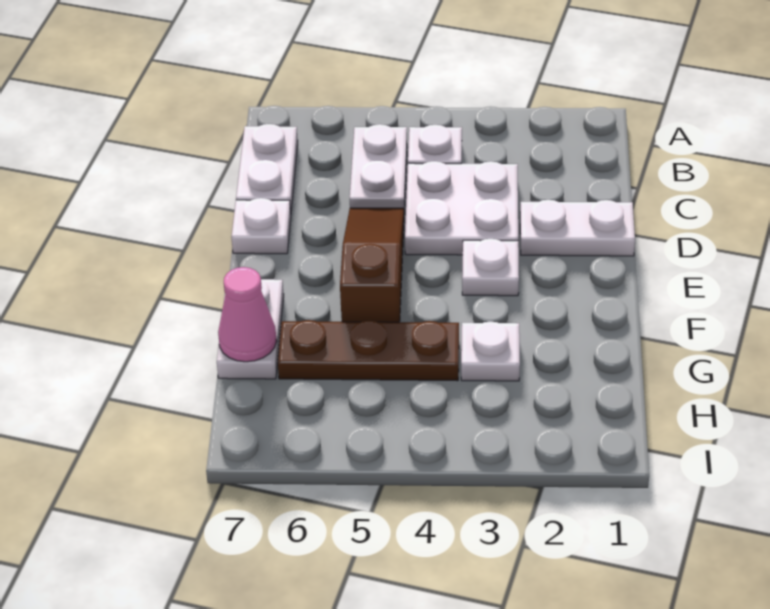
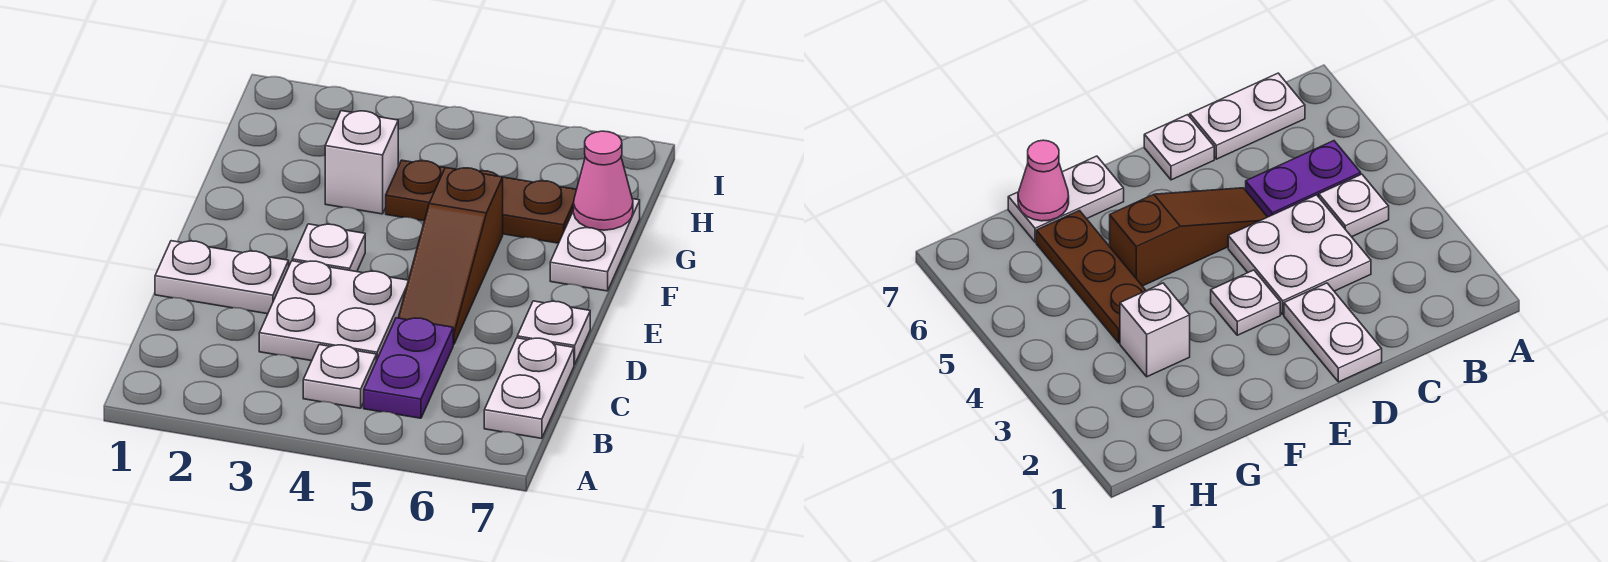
white 1x2 plate [350,124,407,208] -> purple 1x2 plate [364,318,453,418]
white 1x1 plate [461,321,520,381] -> white 1x1 brick [325,111,398,214]

